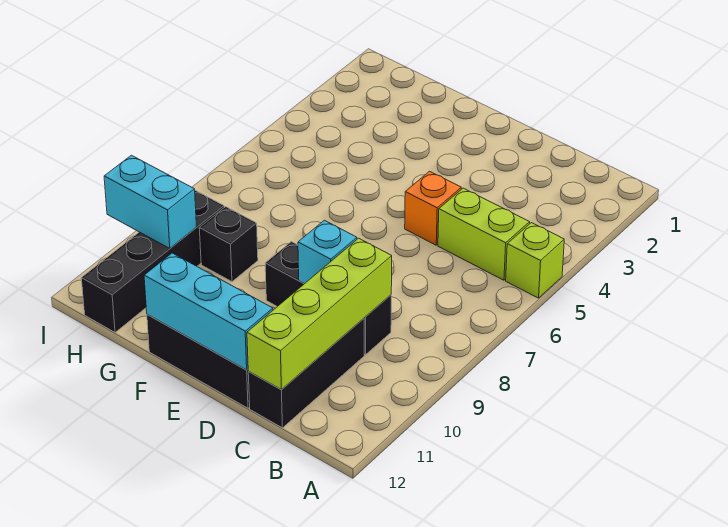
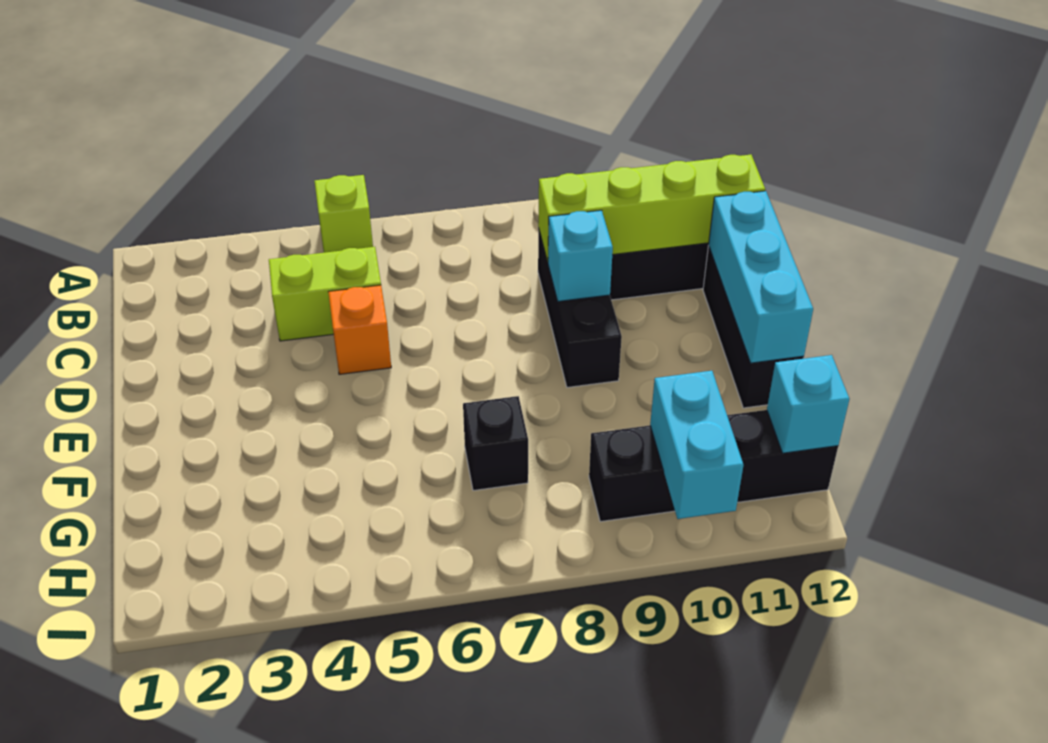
lime 1x2 brick [438,188,530,280] -> lime 1x2 brick turned to [269,247,381,341]
black 1x1 brick [199,207,258,282] -> black 1x1 brick moved to [463,396,528,491]
none -> cyan 1x1 brick [767,355,849,453]

